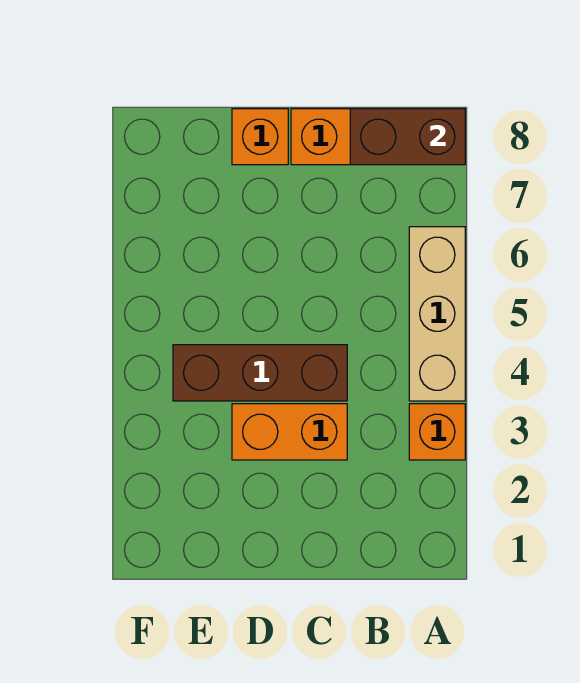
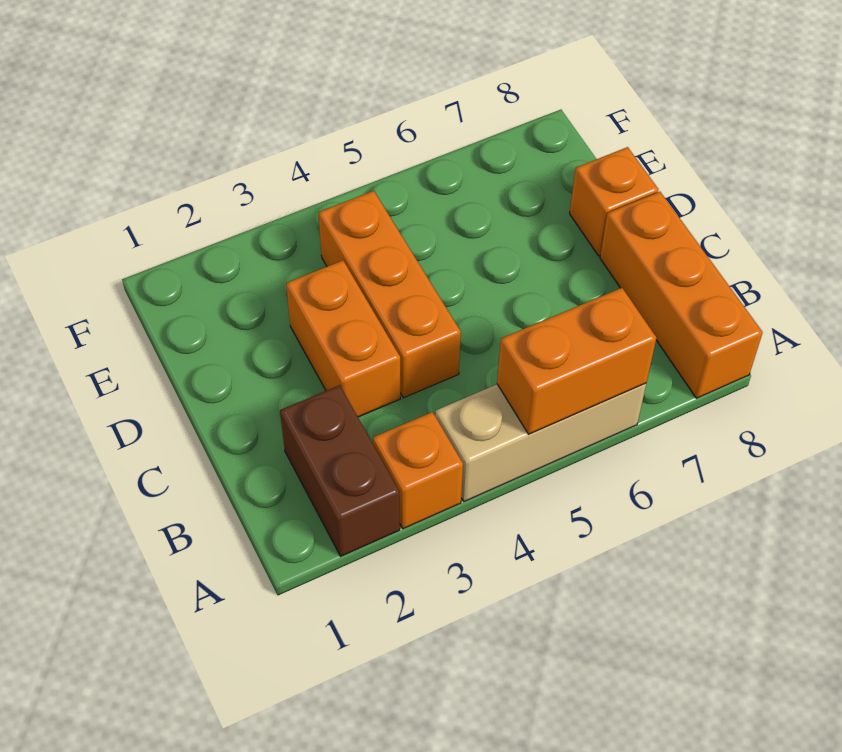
none -> orange 1x2 brick [497,288,656,434]
brown 1x2 brick [350,109,465,165] -> brown 1x2 brick moved to [280,385,400,556]
brown 1x3 brick [173,345,347,401] -> orange 1x3 brick [318,191,461,398]

